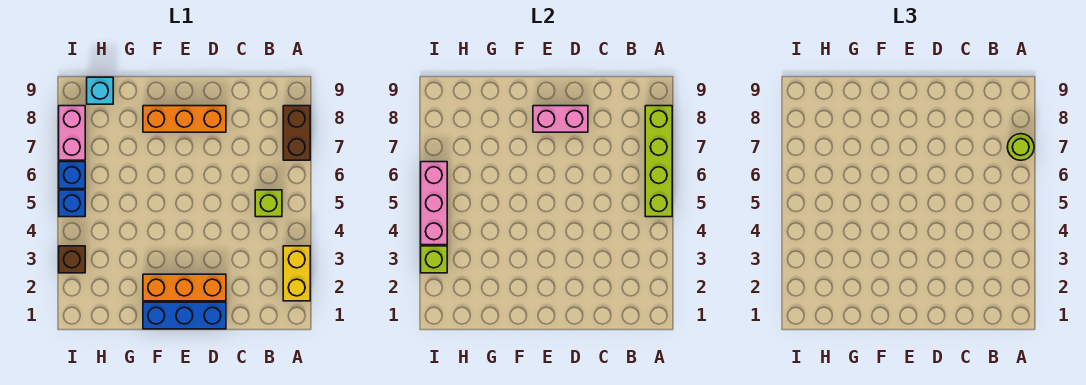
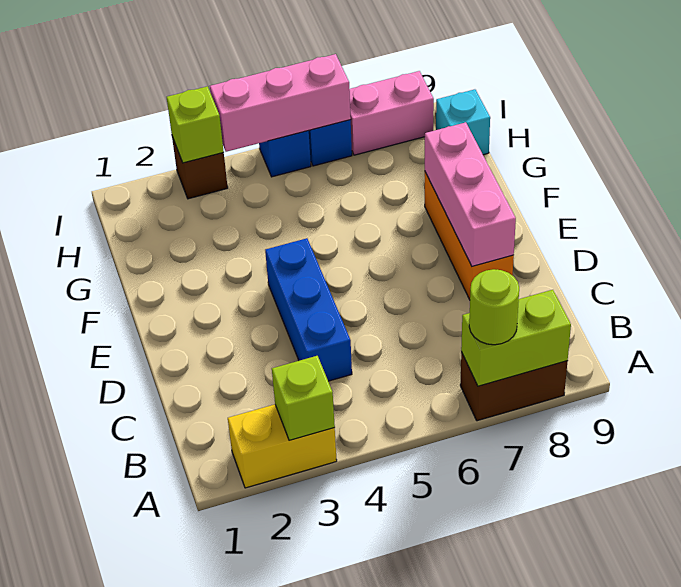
lime 1x4 brick [645,106,672,217] -> lime 1x2 brick [461,290,571,386]
lime 1x1 brick [255,190,282,217] -> lime 1x1 brick moved to [272,356,335,441]
blue 1x3 brick [143,302,226,329] -> blue 1x3 brick moved to [265,238,352,381]
orange 1x3 brick [143,274,226,301] -> none
pink 1x2 brick [533,106,588,132] -> pink 1x3 brick [425,122,516,266]

